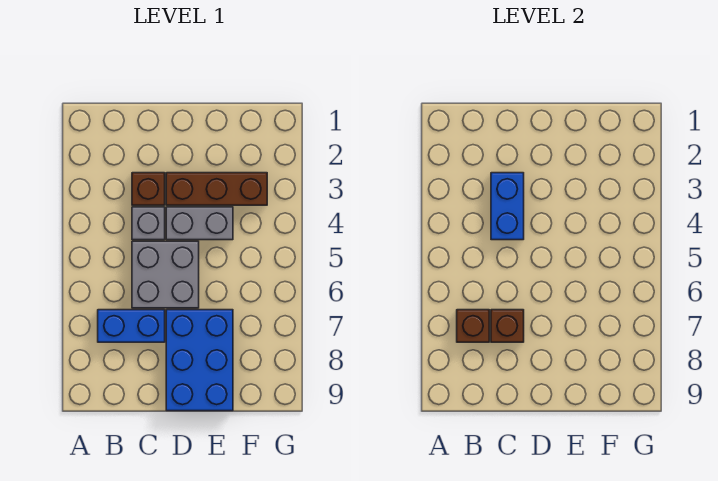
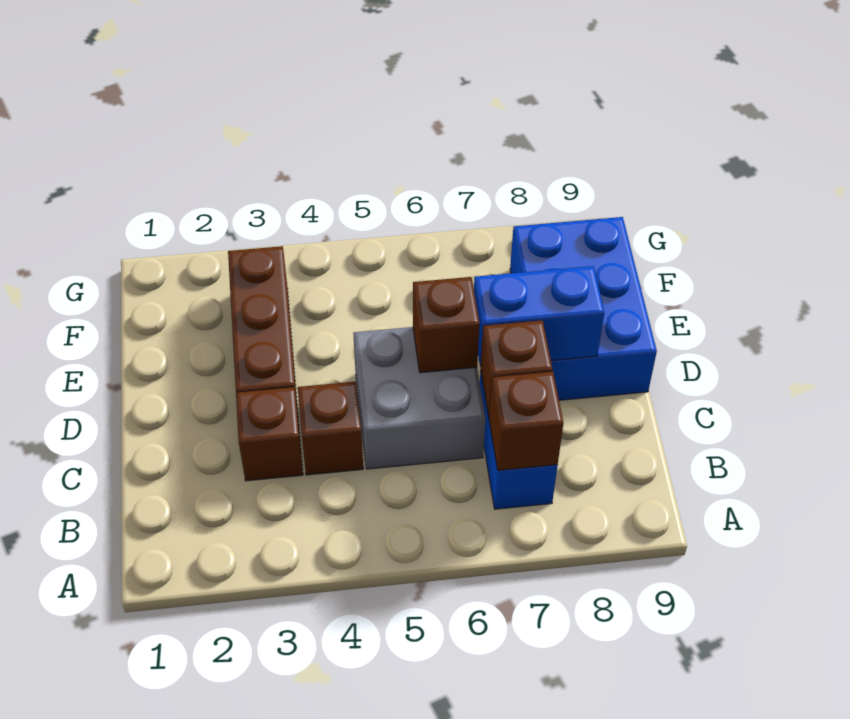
blue 1x2 brick [491,173,524,240] -> blue 1x2 brick moved to [474,266,604,367]
grey 1x1 brick [132,207,165,240] -> brown 1x1 brick [298,382,363,475]
grey 1x2 brick [166,207,233,240] -> none
none -> brown 1x1 brick [413,277,480,373]
blue 2x3 brick [166,310,233,411] -> blue 2x3 brick turned to [510,217,657,400]

